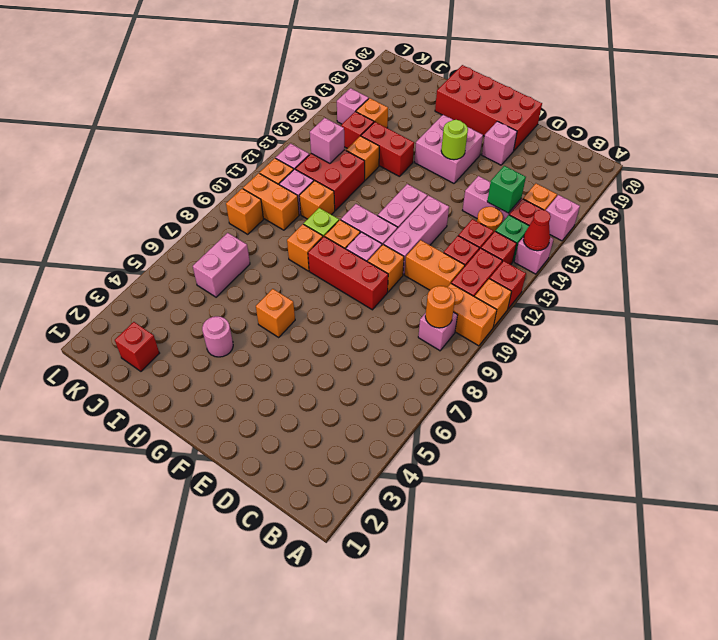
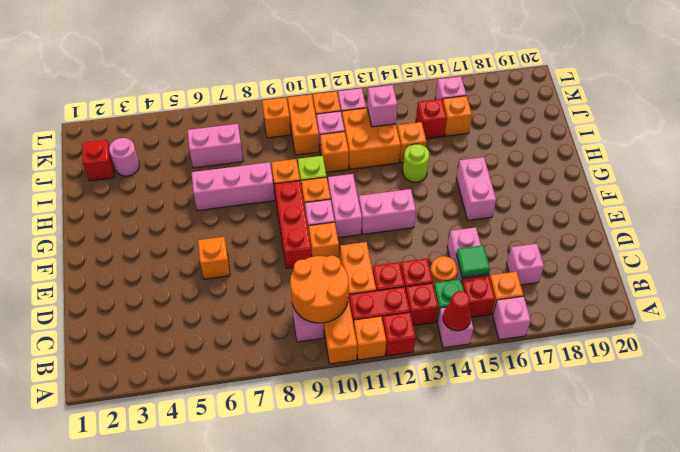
orange 1x1 round brick [425,286,455,328] -> orange 2x2 round brick [290,256,348,323]
green 1x1 brick [487,166,526,213] -> green 1x1 tile [456,245,490,277]
pink 1x3 brick [384,195,449,275] -> pink 1x3 brick moved to [192,162,275,210]
pink 1x1 brick [482,121,517,165] -> pink 1x1 brick moved to [507,244,544,285]
red 2x4 brick [435,65,542,151] -> none
pink 2x2 brick [415,115,483,183] -> pink 1x2 brick [456,157,496,220]
lime 1x1 round brick [441,120,468,160] -> lime 1x1 round brick moved to [403,144,430,182]
orange 1x1 brick [256,289,295,337] -> orange 1x1 brick moved to [198,237,230,279]
pink 1x1 round brick [202,316,233,357] -> pink 1x1 round brick moved to [109,138,140,176]
red 1x2 brick [361,122,414,177] -> none
red 2x2 brick [295,150,365,210] -> orange 2x2 brick [342,108,401,169]

